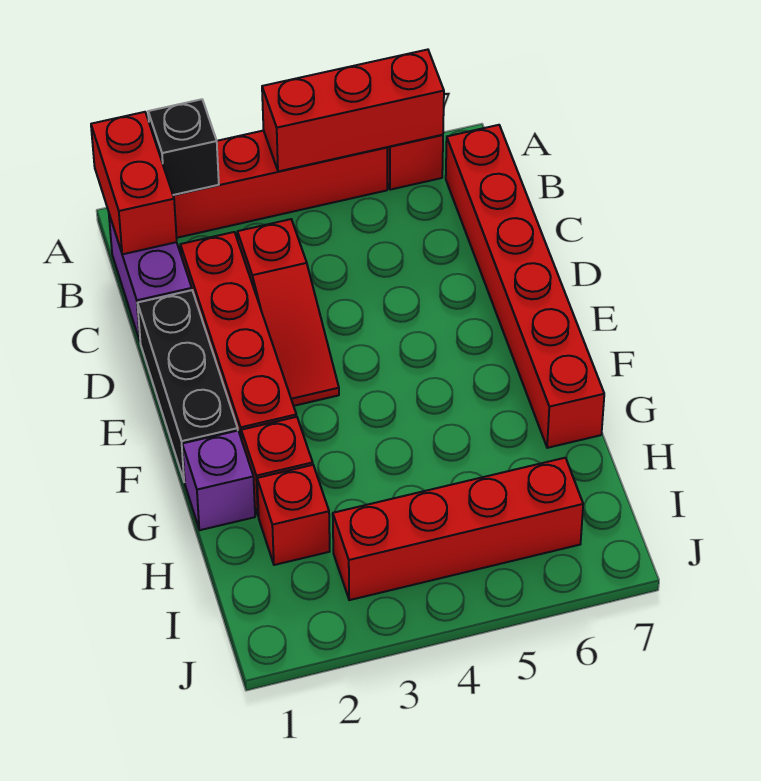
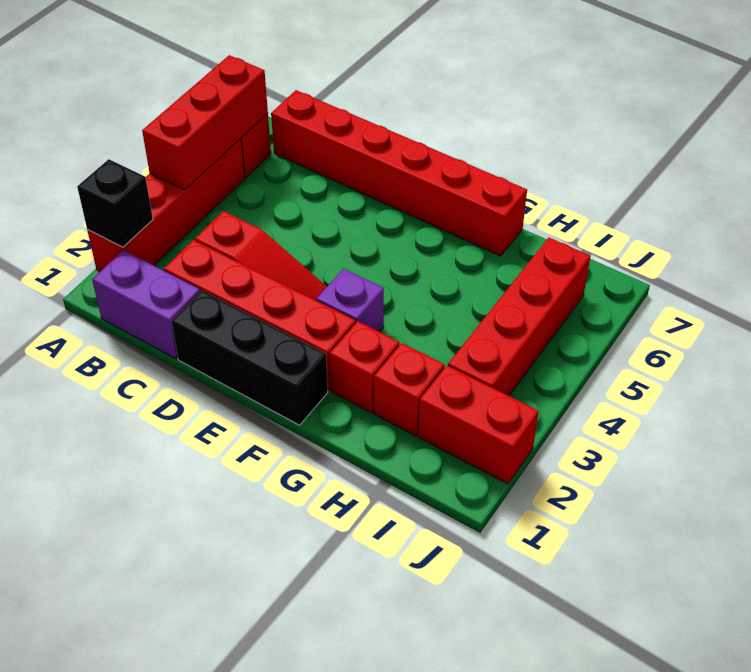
red 1x2 brick [91,112,177,254] -> red 1x2 brick moved to [418,366,539,484]
purple 1x1 brick [182,431,255,530] -> purple 1x1 brick moved to [316,269,384,332]

